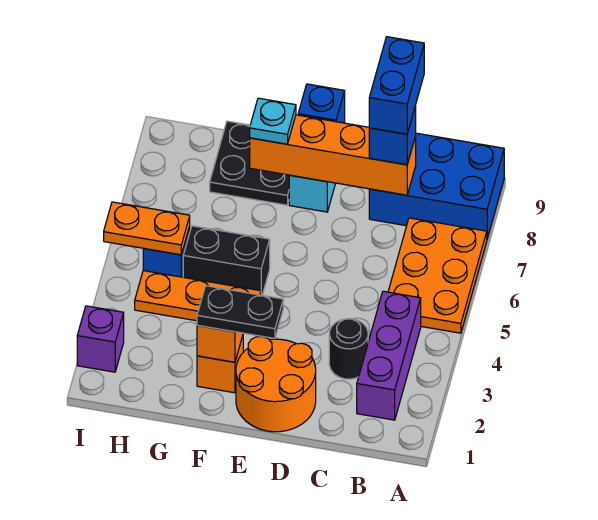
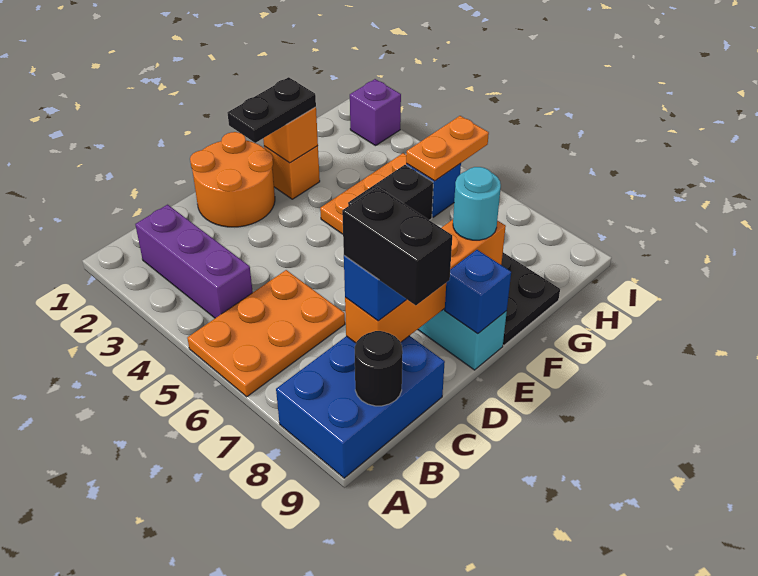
orange 2x3 plate [388,218,487,333] -> orange 2x3 plate turned to [187,270,345,397]
black 1x1 round brick [329,319,368,379] -> black 1x1 round brick moved to [355,331,403,406]
blue 1x2 brick [369,37,424,134] -> black 1x2 brick [342,187,452,305]
cyan 1x1 plate [250,98,296,144] -> cyan 1x1 round brick [453,167,501,240]

